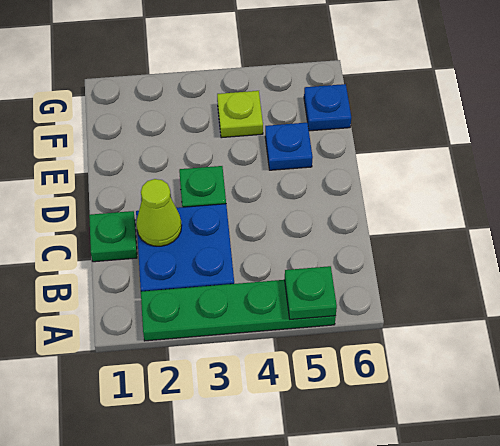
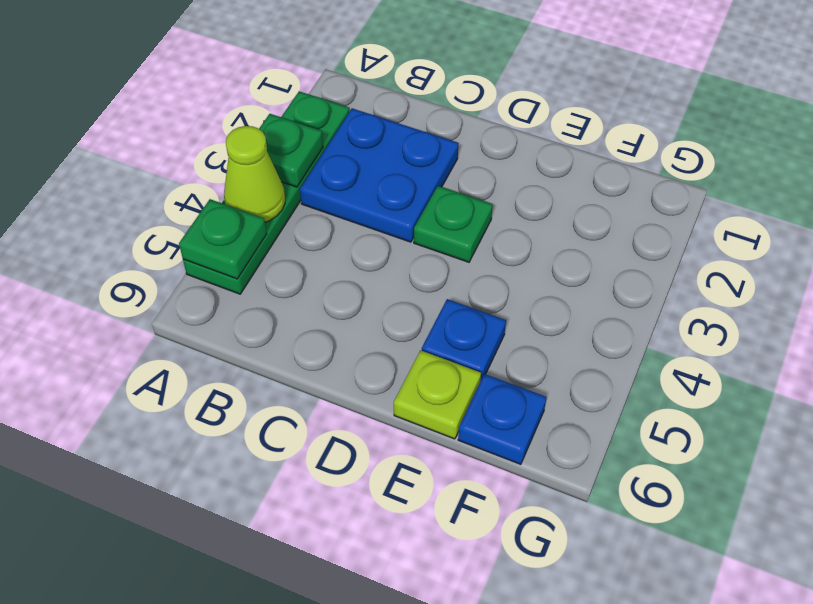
green 1x1 plate [89,211,137,262] -> green 1x1 plate moved to [259,114,323,187]
lime 1x1 cone [136,179,182,246] -> lime 1x1 cone moved to [224,126,285,222]
lime 1x1 plate [217,91,263,138] -> lime 1x1 plate moved to [394,350,481,439]

